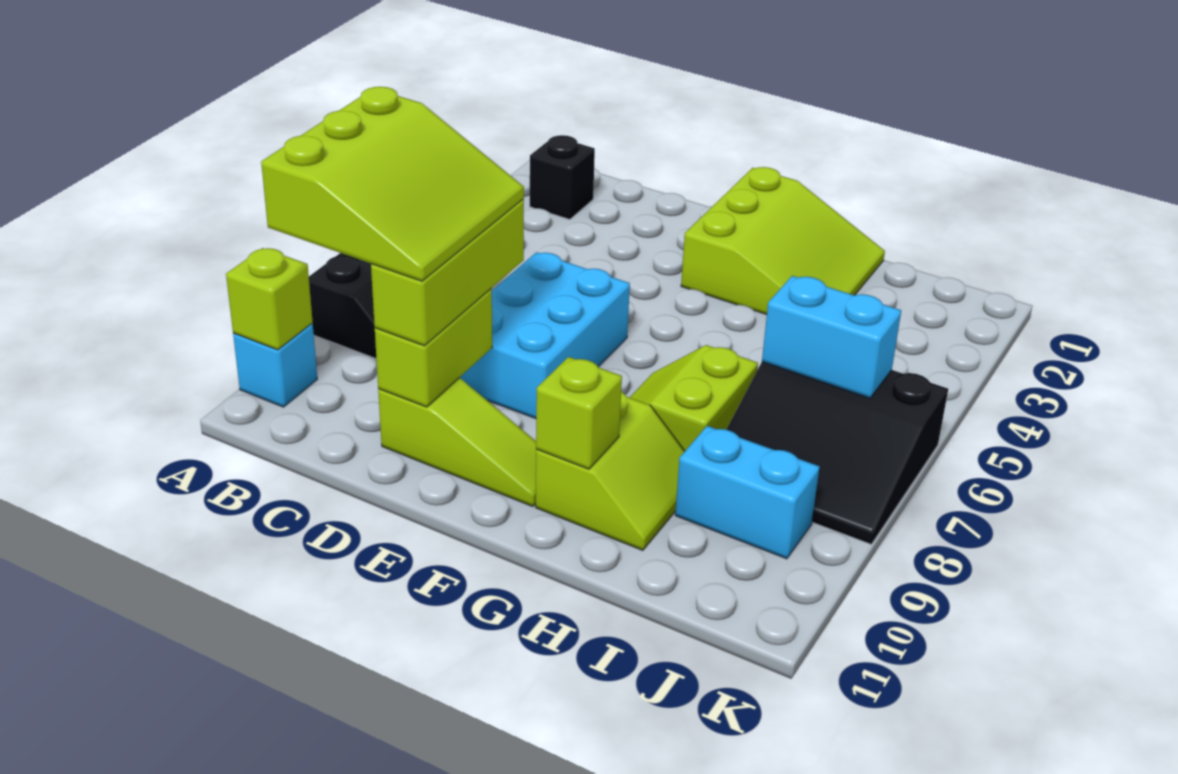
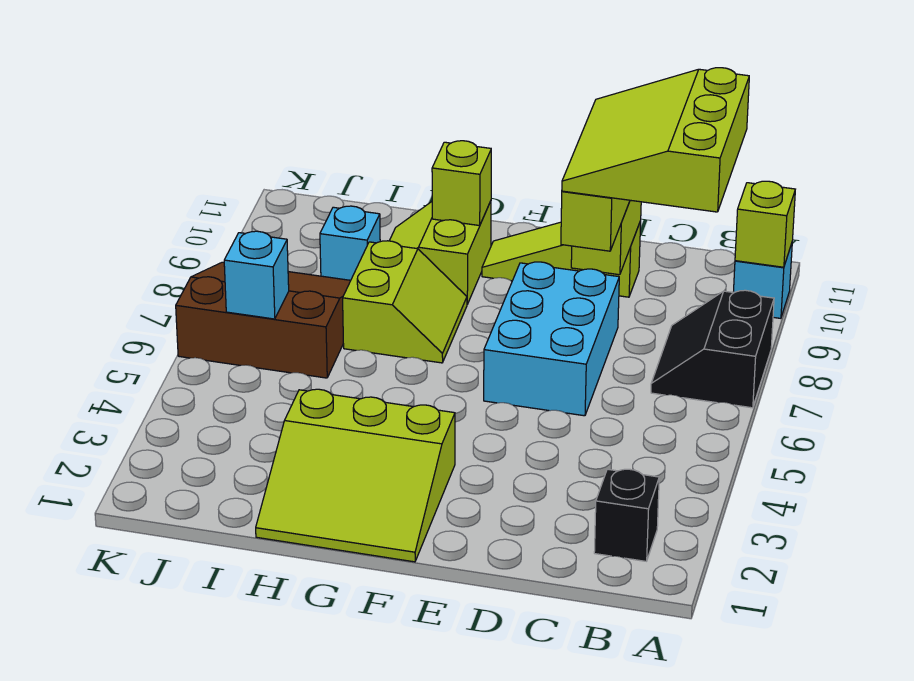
lime 3x3 slope [681,167,885,314] -> lime 3x3 slope turned to [256,389,455,562]
black 3x3 slope [726,362,948,544] -> brown 3x3 slope [176,262,351,378]
cyan 1x2 brick [762,276,901,398] -> cyan 1x1 brick [224,231,289,319]
cyan 1x2 brick [675,426,820,559] -> cyan 1x1 brick [320,206,380,280]

